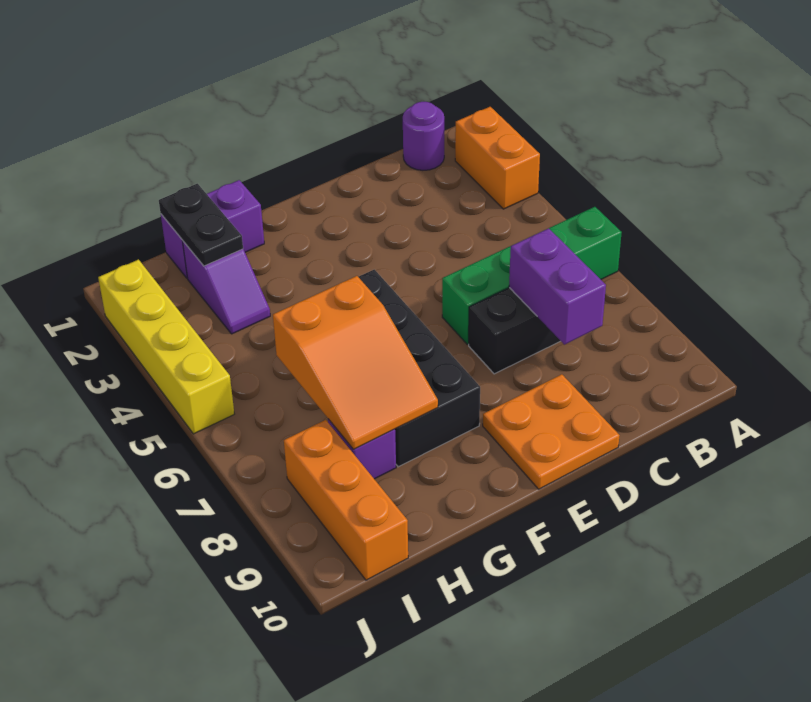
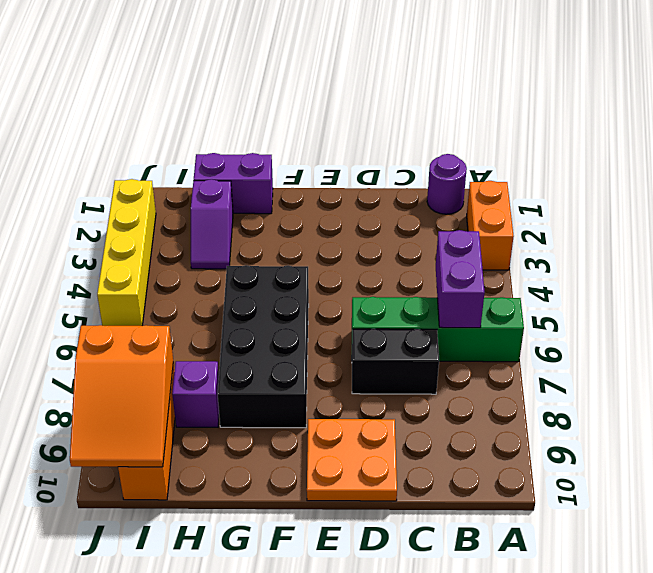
purple 1x2 brick [509,228,606,345] -> purple 1x2 brick moved to [436,230,485,328]
orange 2x3 slope [273,276,438,449] -> orange 2x3 slope moved to [70,325,173,467]
black 1x2 plate [159,184,243,266] -> none

